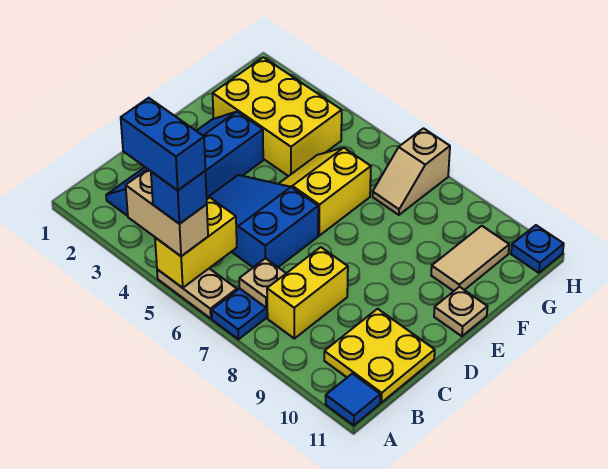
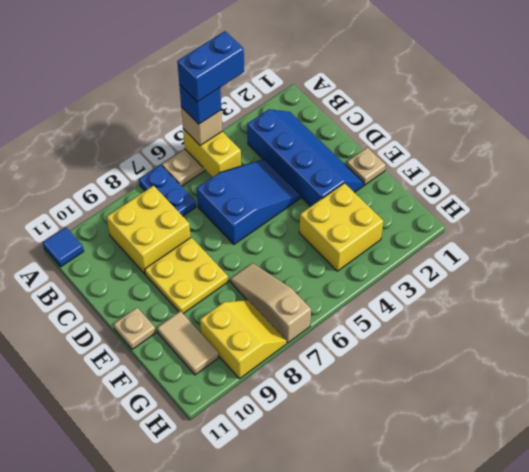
tan 1x2 brick [126,169,208,256] -> tan 1x1 brick [181,107,222,146]
tan 1x1 plate [239,258,286,308] -> tan 1x1 plate moved to [347,148,386,185]
yellow 1x2 brick [267,247,348,339] -> yellow 2x2 brick [107,186,191,274]
yellow 2x2 plate [324,309,435,403] -> yellow 2x2 plate moved to [145,237,228,313]
yellow 2x2 slope [279,148,371,236] -> yellow 2x2 slope moved to [200,300,287,379]
yellow 2x3 brick [213,57,342,176] -> yellow 2x2 brick [299,183,383,271]
tan 1x2 slope [373,128,450,215] -> tan 1x3 slope [230,263,311,343]
blue 1x1 plate [511,225,564,273] -> none

